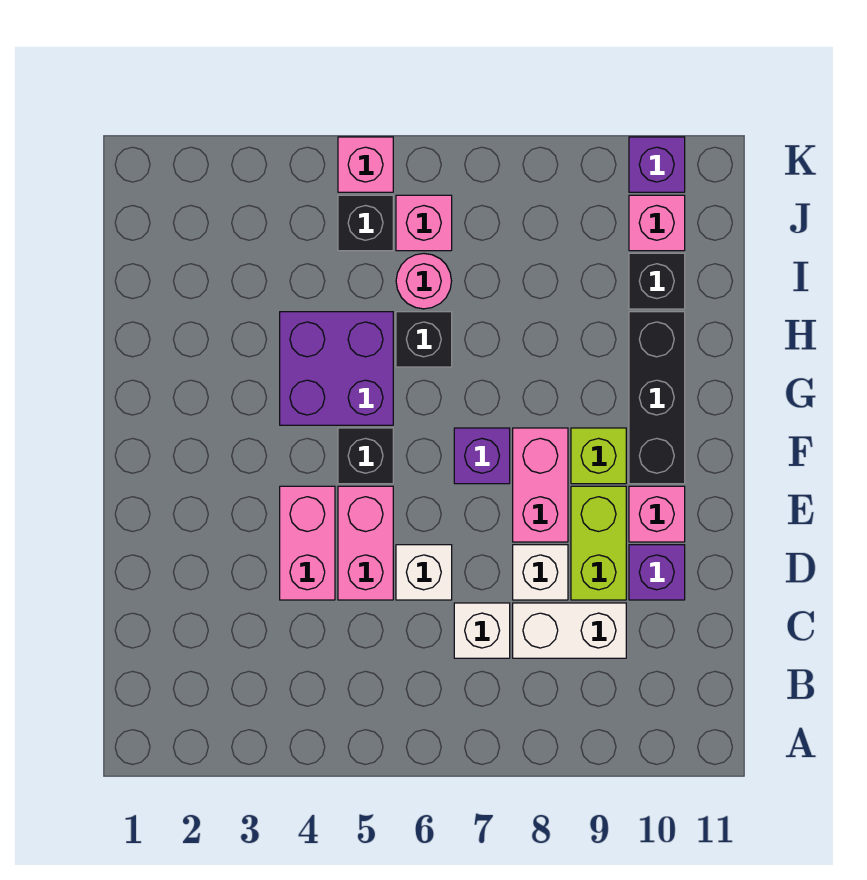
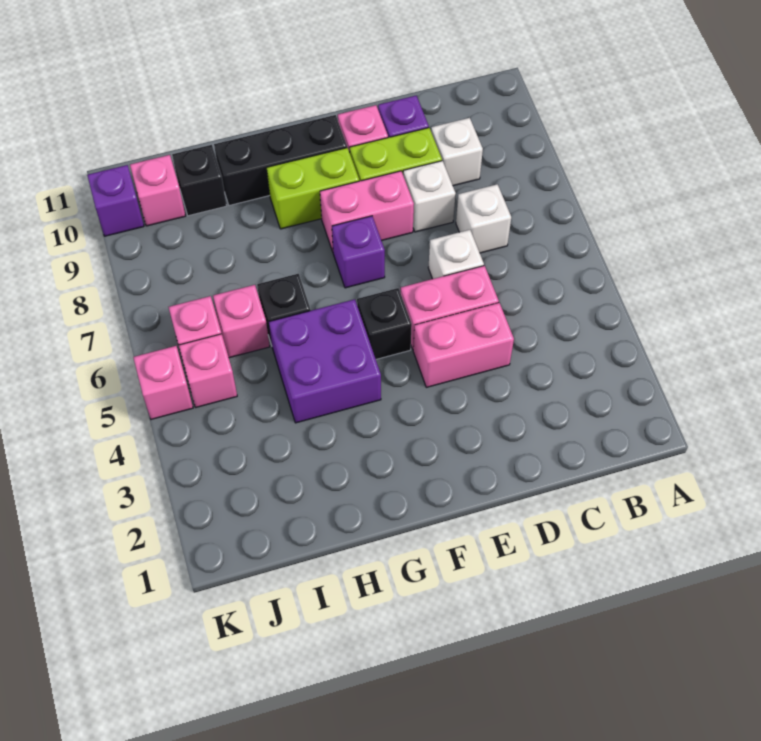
white 1x2 brick [513,603,626,658] -> white 1x1 brick [431,118,483,186]
lime 1x1 brick [571,428,626,484] -> lime 1x2 brick [267,148,359,229]
pink 1x1 round brick [396,254,452,309] -> pink 1x1 brick [213,285,270,358]
black 1x1 brick [338,195,393,251] -> pink 1x1 brick [179,334,237,407]

